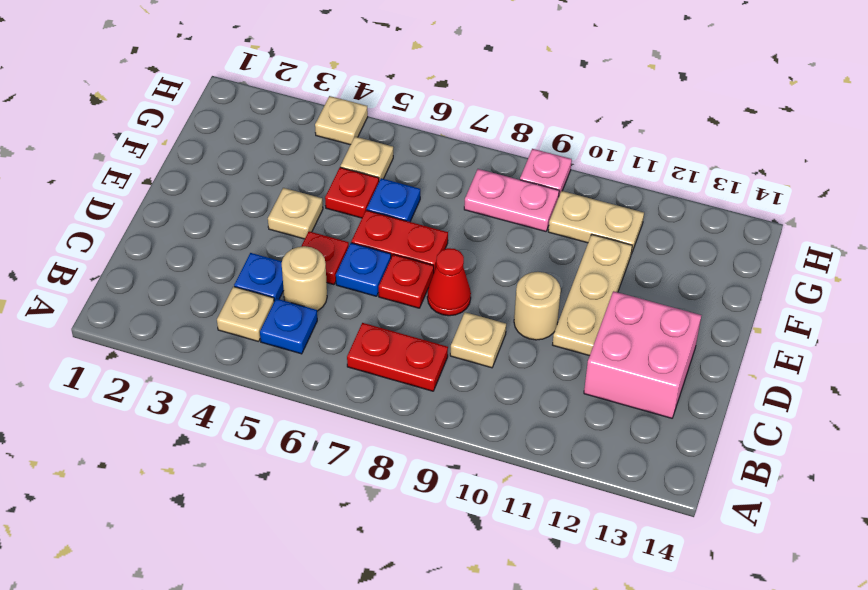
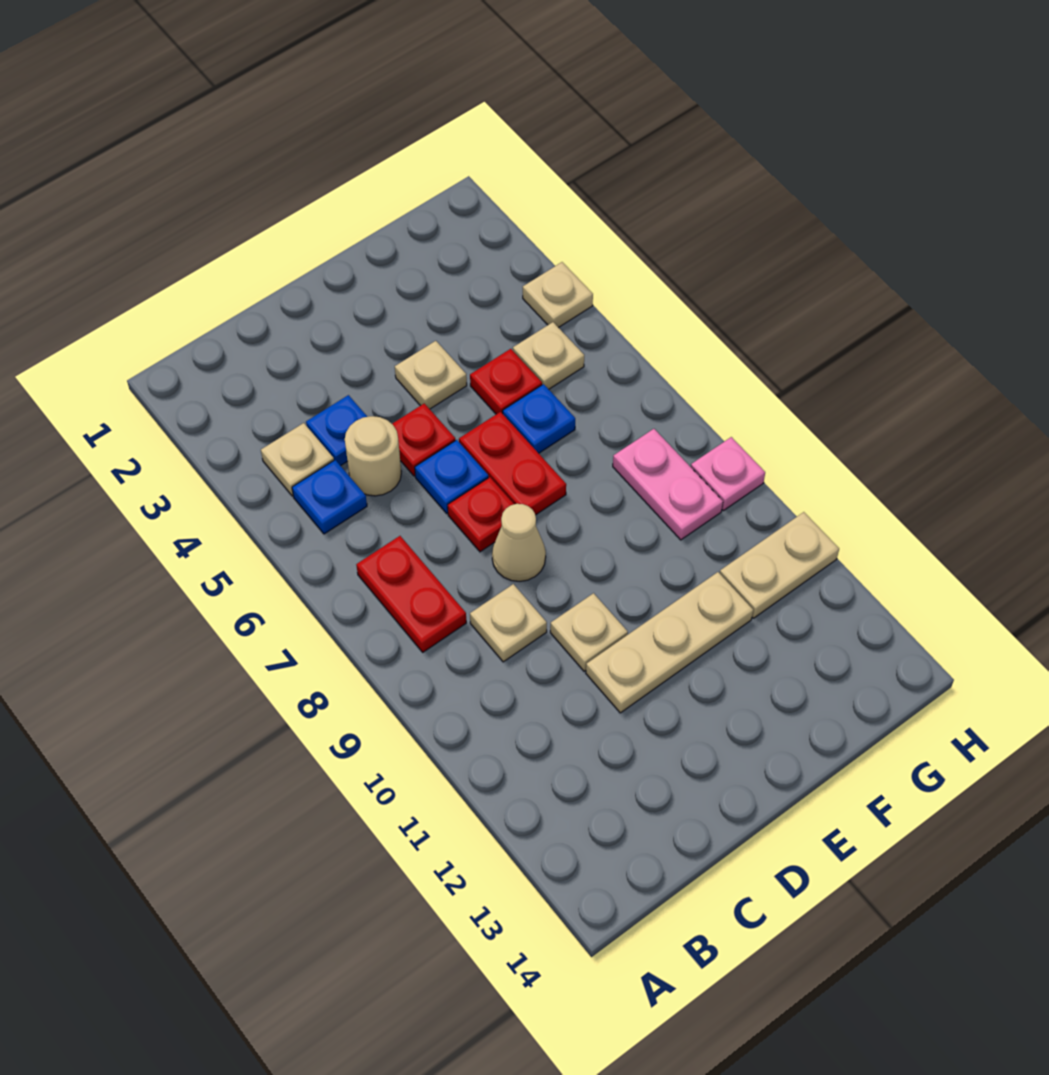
pink 2x2 brick [584,291,701,418] -> none
red 1x1 cone [427,248,471,316] -> tan 1x1 cone [492,504,546,581]
tan 1x1 round brick [514,272,561,340] -> tan 1x1 plate [550,593,628,671]
tan 1x2 plate [548,191,644,254] -> tan 1x2 plate turned to [720,512,839,618]

